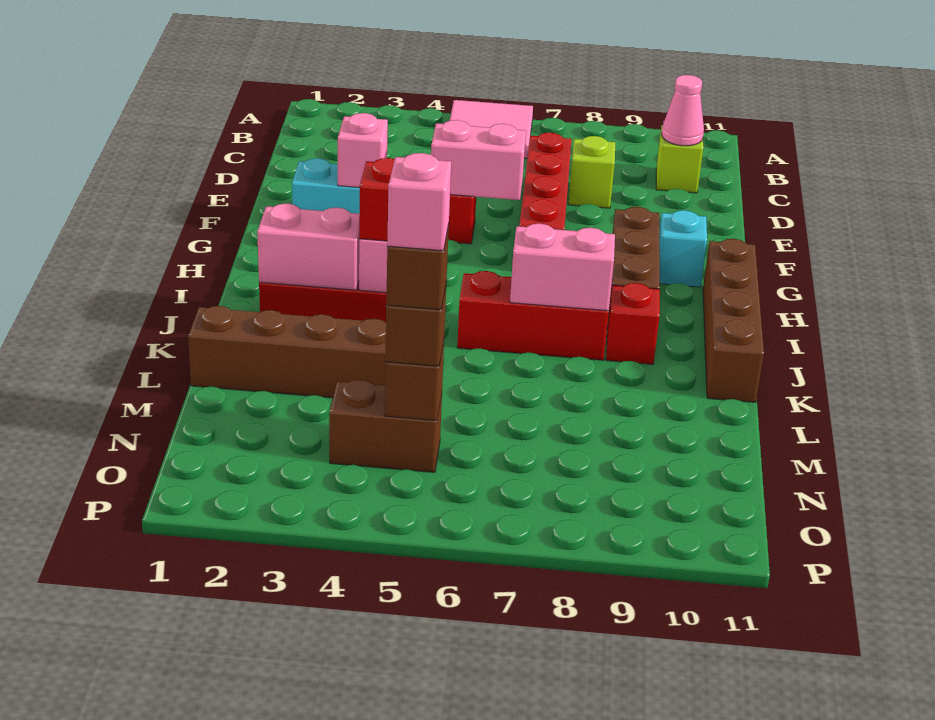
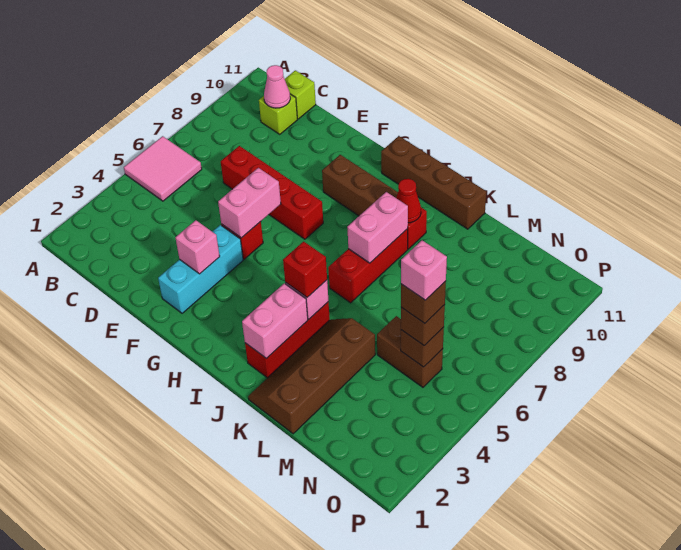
lime 1x1 brick [568,136,615,208] -> lime 1x1 brick moved to [285,70,316,119]
cyan 1x1 brick [659,210,707,287] -> none
none -> red 1x1 cone [396,179,421,223]
brown 1x2 brick [329,380,442,472] -> brown 1x2 brick turned to [377,316,443,387]

